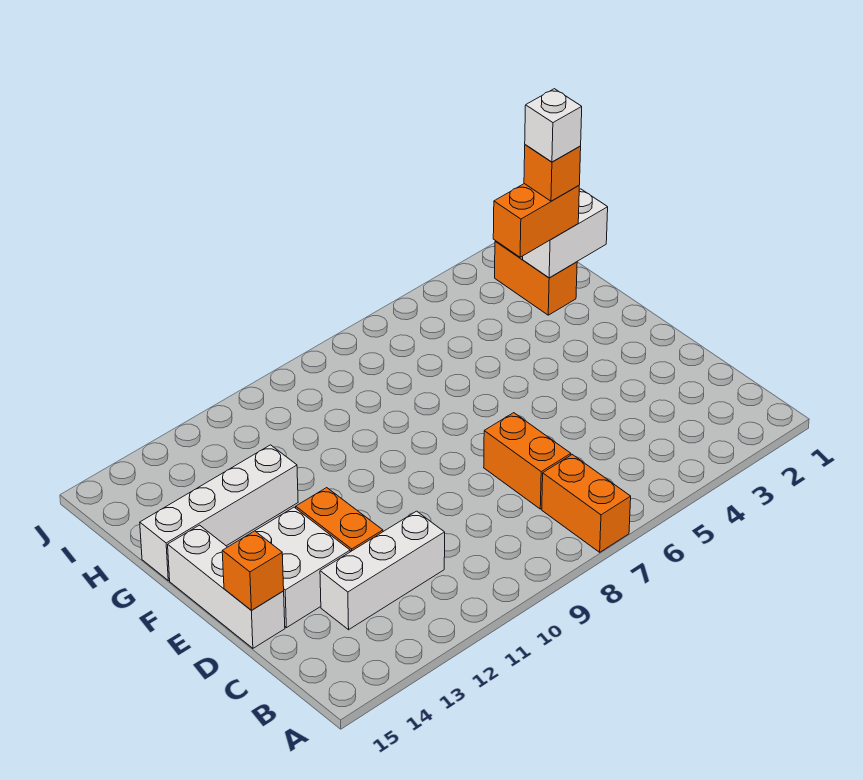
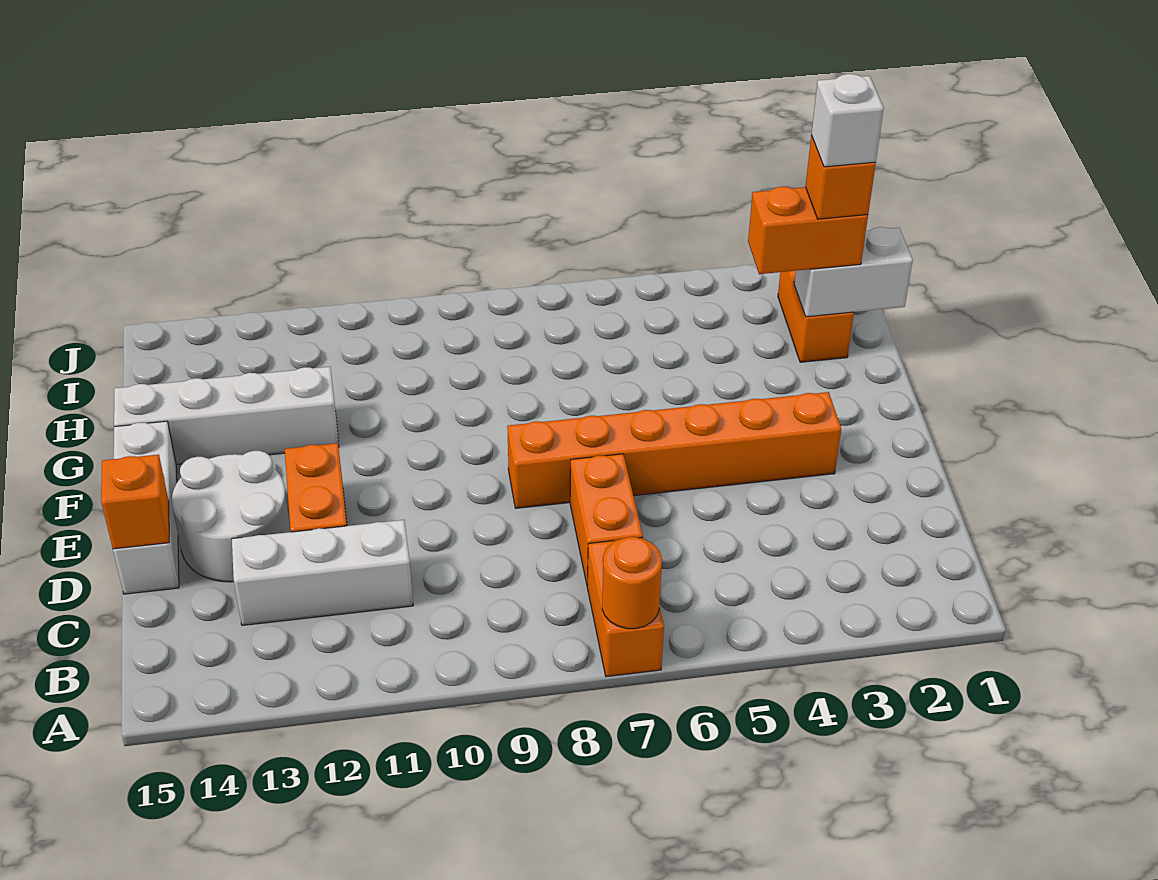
none -> orange 1x1 round brick [602,537,662,629]
white 2x2 brick [255,507,350,628] -> white 2x2 round brick [172,451,291,582]
none -> orange 1x6 brick [507,392,841,508]

